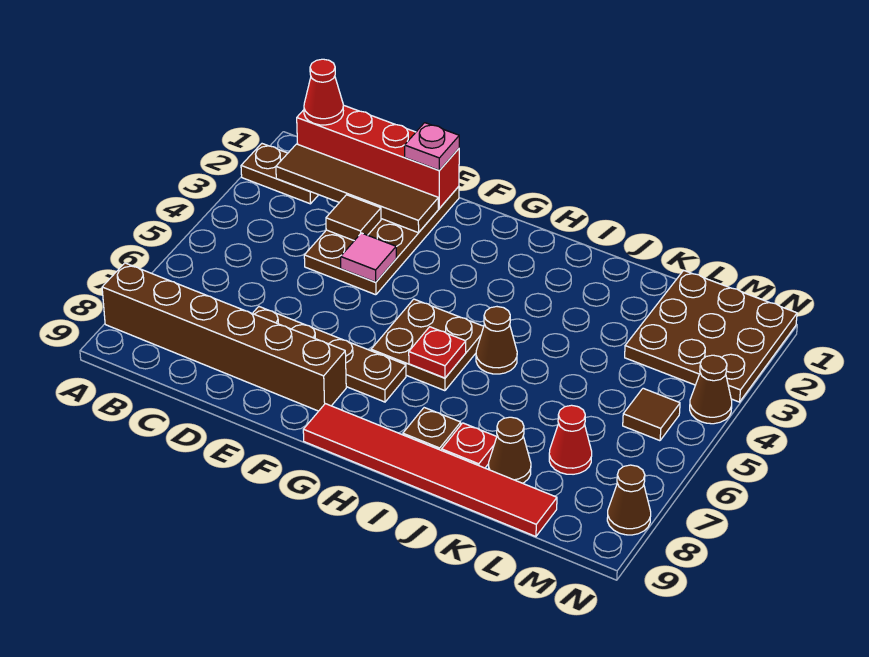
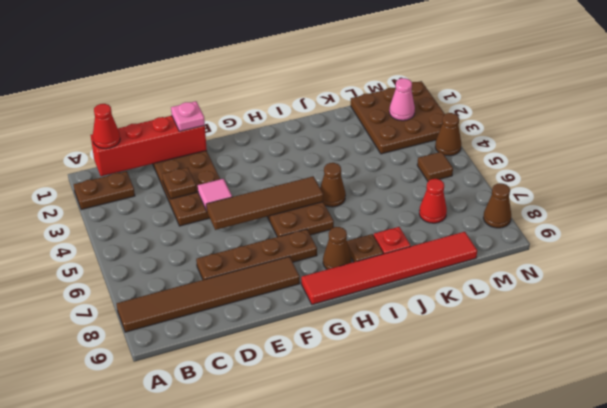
brown 1x6 brick [102,263,346,411] -> brown 1x6 tile [117,257,300,332]
brown 1x4 tile [276,144,438,233] -> brown 1x4 tile moved to [206,176,323,230]
brown 1x1 tile [326,195,381,241] -> brown 1x1 plate [162,167,196,199]
red 1x1 plate [409,327,466,378] -> none
brown 1x1 cone [489,417,531,483] -> brown 1x1 cone moved to [323,227,351,269]
none -> pink 1x1 cone [389,78,415,121]

